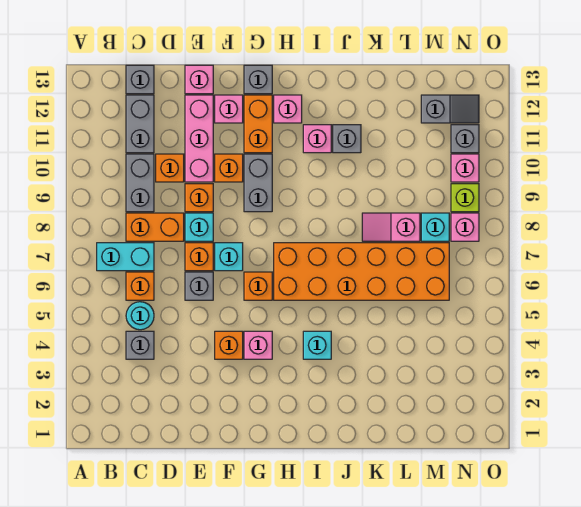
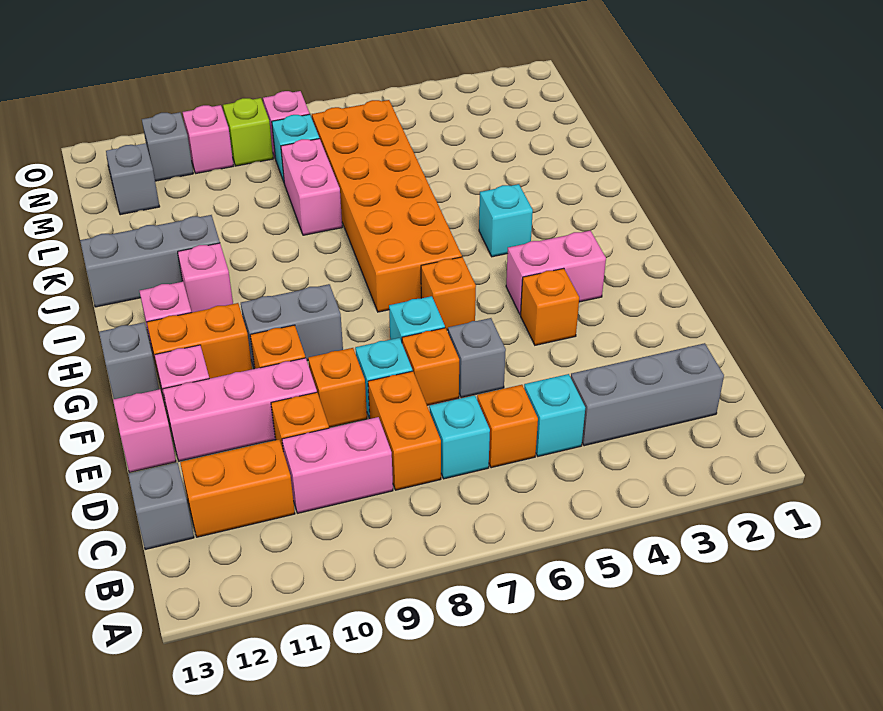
cyan 1x2 brick [97,243,154,271] -> cyan 1x1 brick [429,395,490,479]
grey 1x1 brick [126,331,154,359] -> grey 1x3 brick [571,343,724,446]
cyan 1x1 round brick [126,302,154,330] -> cyan 1x1 brick [524,374,585,456]
grey 1x2 brick [126,154,154,212] -> pink 1x2 brick [282,417,393,513]
grey 1x2 brick [126,95,154,153] -> orange 1x2 brick [180,440,295,537]
pink 1x1 brick [244,331,272,359] -> pink 1x2 brick [506,231,606,315]
grey 1x1 brick [333,125,361,153] -> grey 1x3 brick [80,215,220,307]
pink 1x2 slope [362,213,420,241] -> pink 1x2 brick [281,139,342,235]

